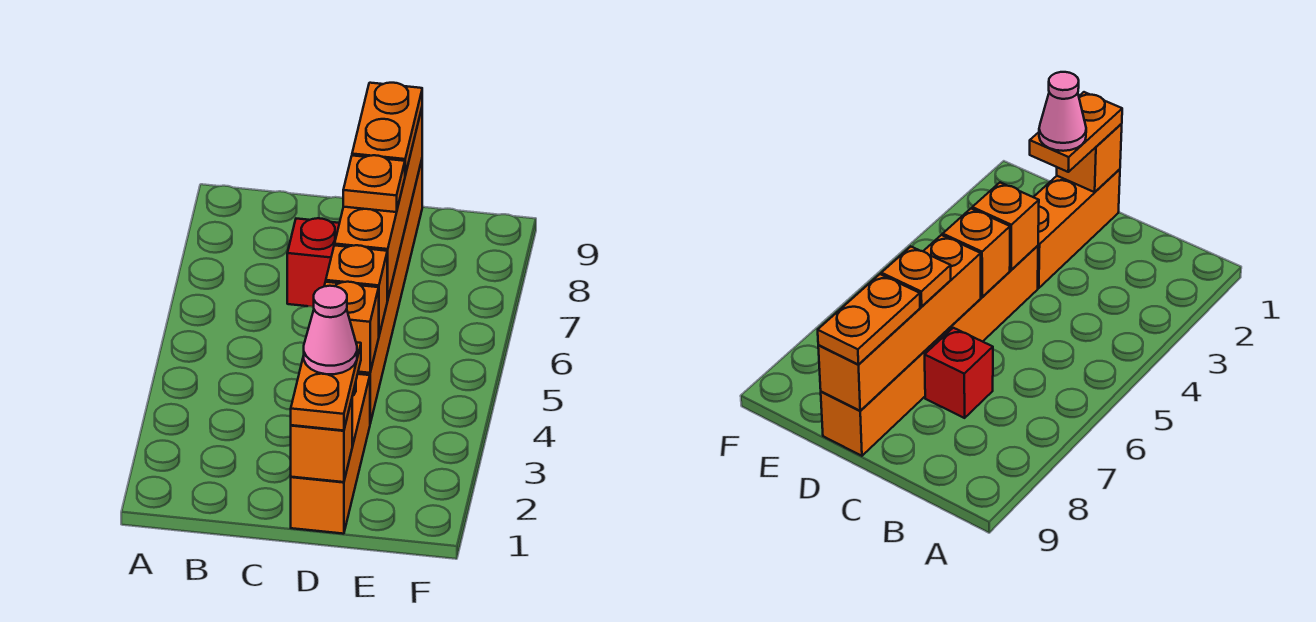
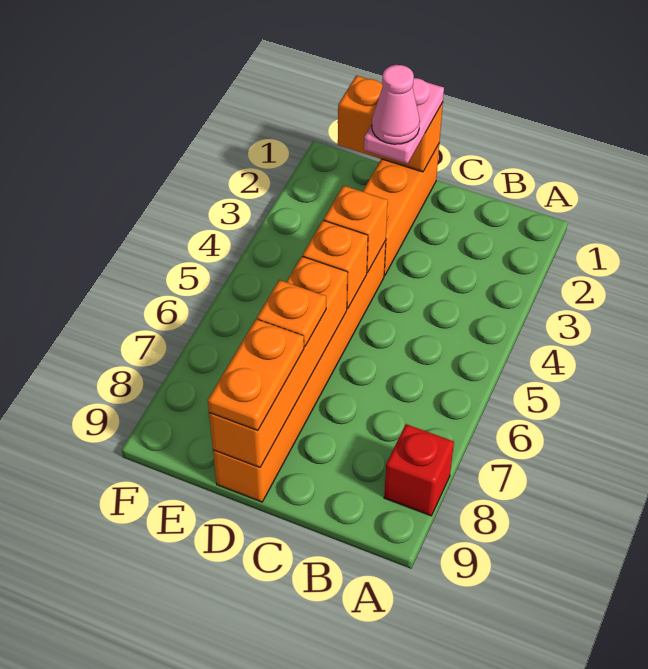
red 1x1 brick [287,218,339,307] -> red 1x1 brick moved to [384,424,454,516]
orange 1x1 brick [291,400,352,482] -> orange 1x2 brick [338,76,443,172]
orange 1x2 plate [291,342,361,431] -> pink 1x2 plate [364,78,444,164]

